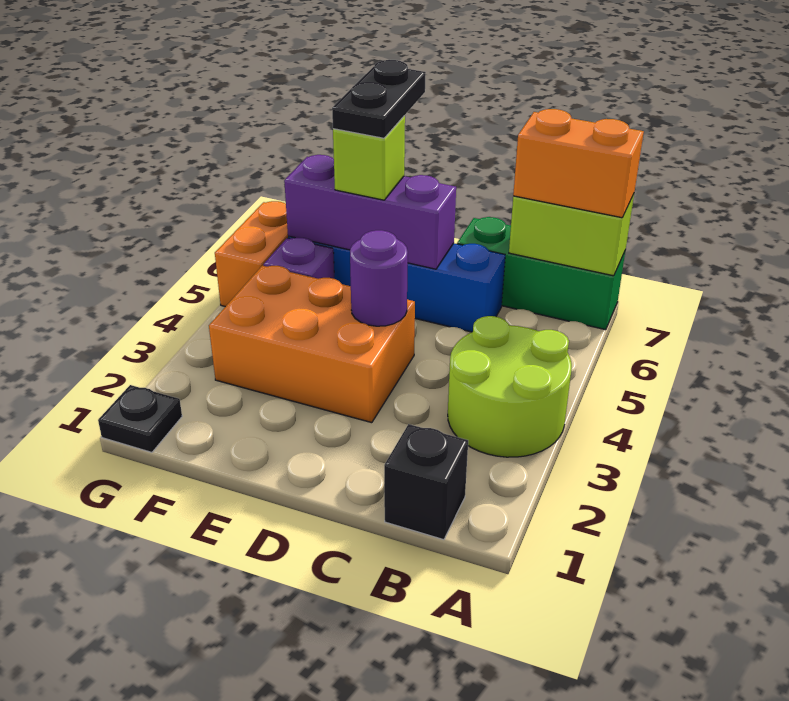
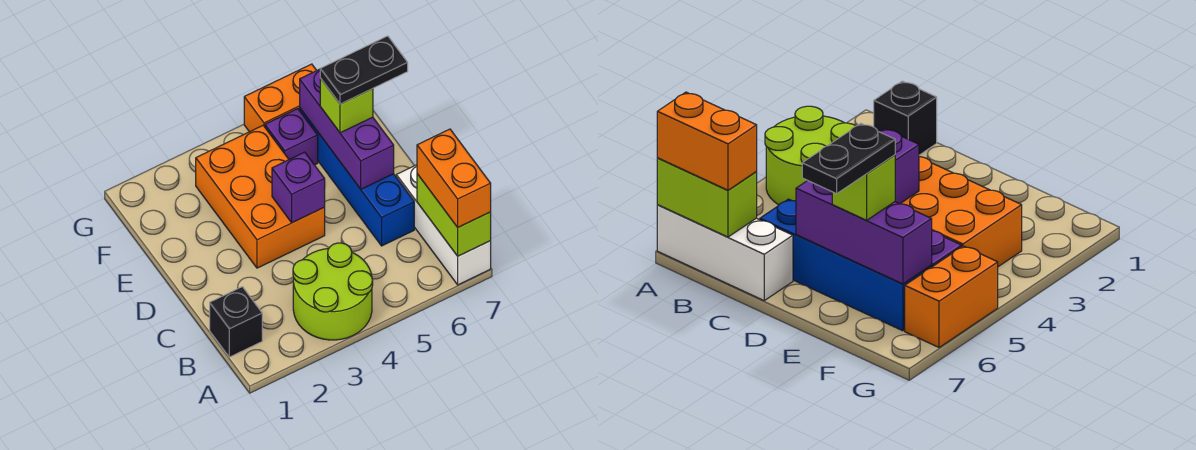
green 1x3 brick [457,217,625,330] -> white 1x3 brick [396,165,491,285]
purple 1x1 round brick [350,230,408,326] -> purple 1x1 brick [272,152,325,223]
black 1x1 plate [98,385,182,452] -> none

